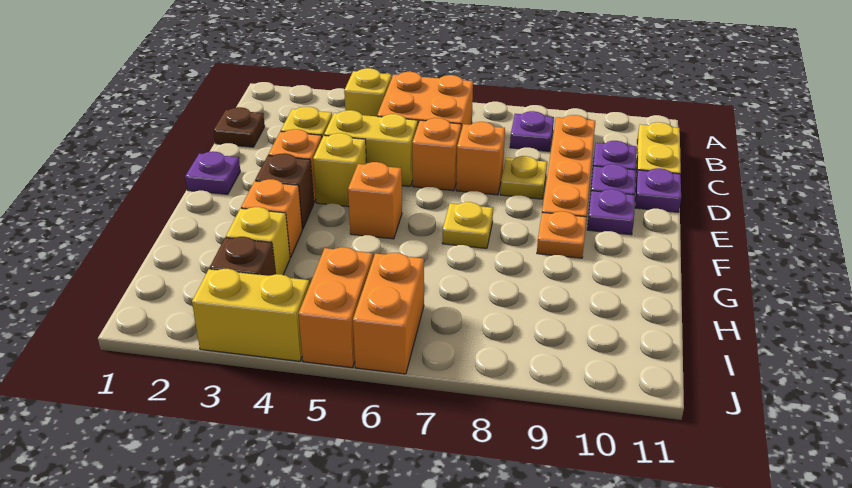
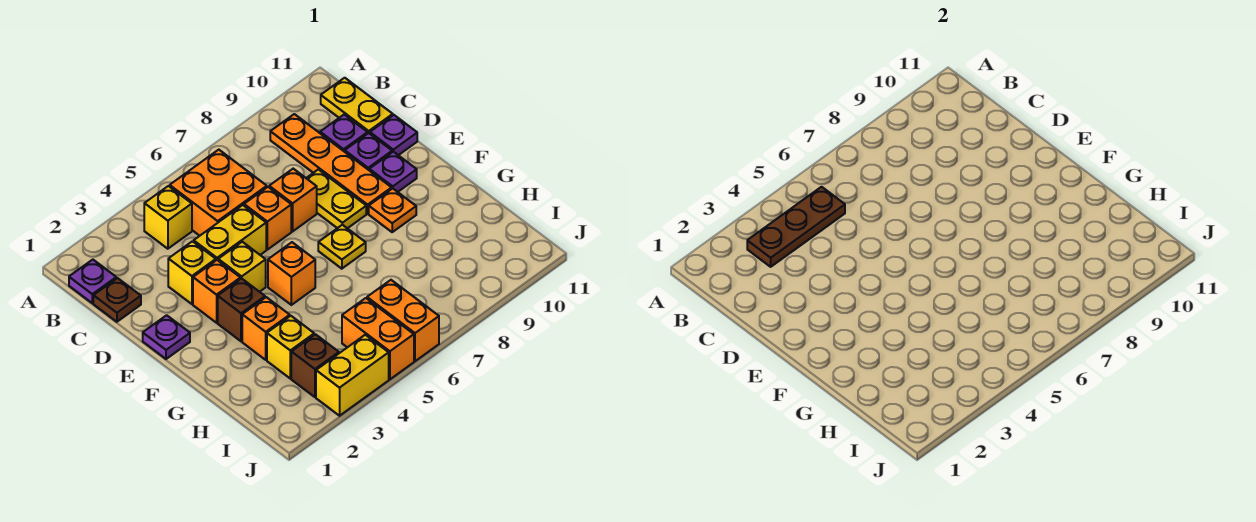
none -> brown 1x3 plate [747,187,845,267]
purple 1x1 plate [510,111,554,151] -> purple 1x1 plate moved to [69,260,116,303]
yellow 1x1 plate [500,156,547,199] -> yellow 1x2 plate [306,169,366,228]

